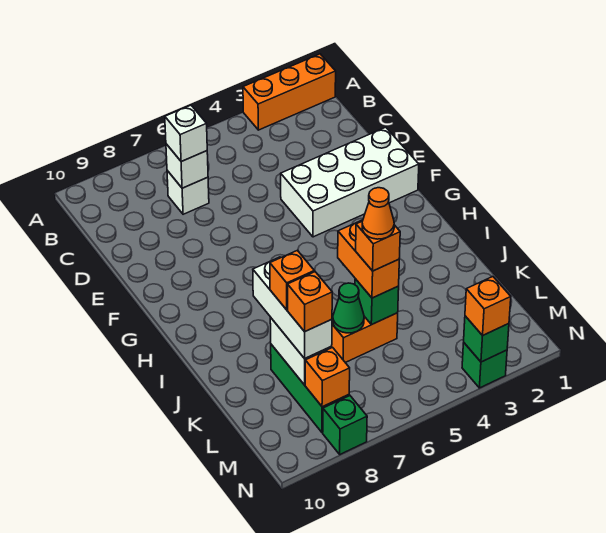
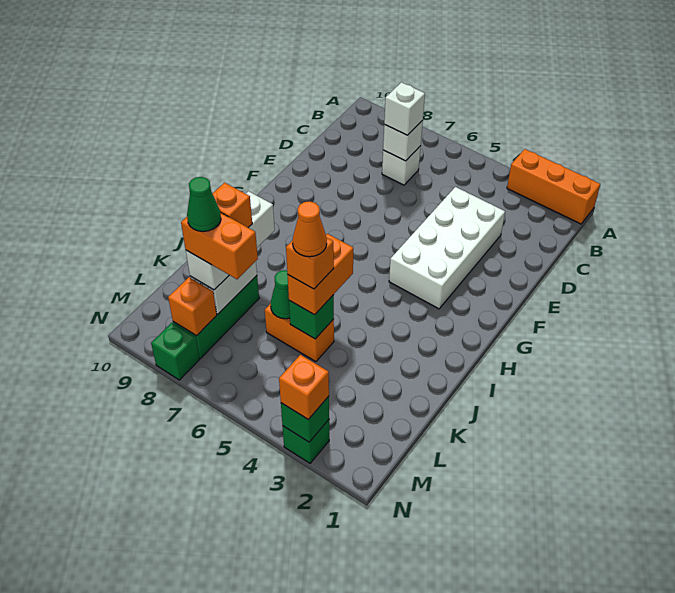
white 2x4 brick [281,127,419,237] -> white 2x4 brick turned to [389,187,505,309]
orange 1x1 brick [288,272,332,332] -> orange 1x2 brick [181,212,258,279]
none -> green 1x1 cone [187,177,221,232]

